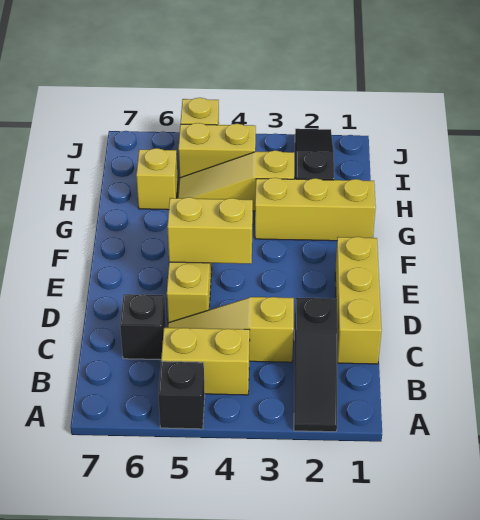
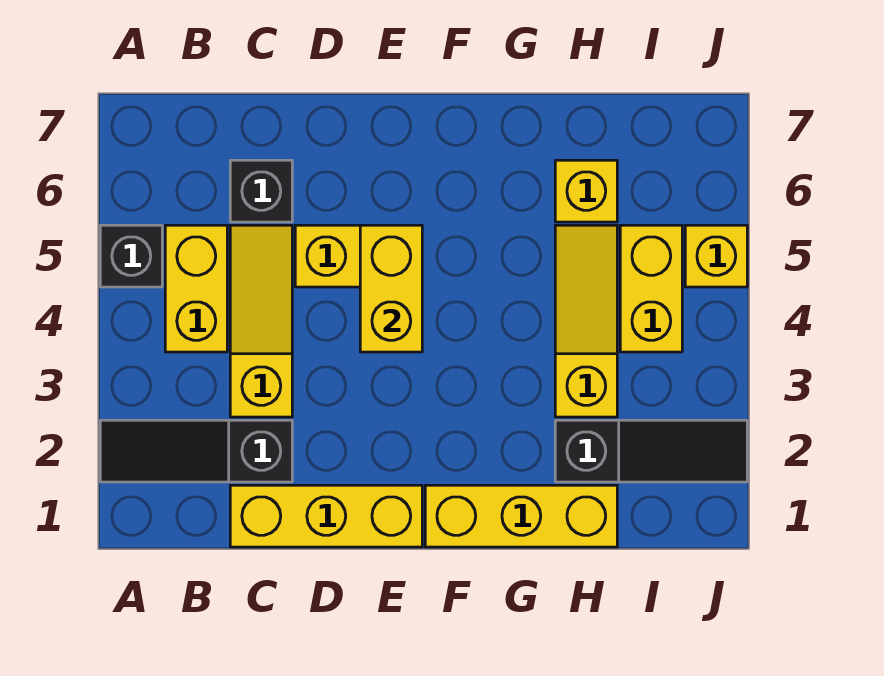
yellow 1x3 brick [255,178,376,241] -> yellow 1x3 brick turned to [425,485,617,547]

